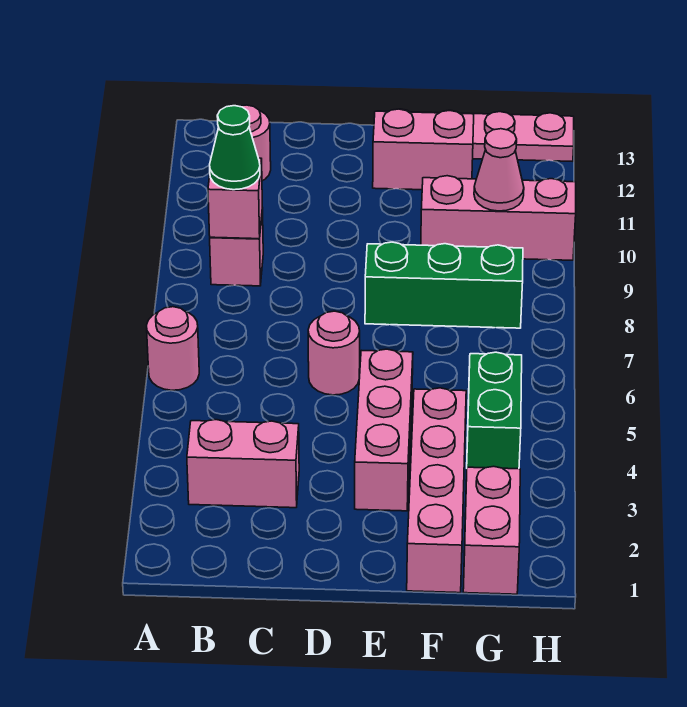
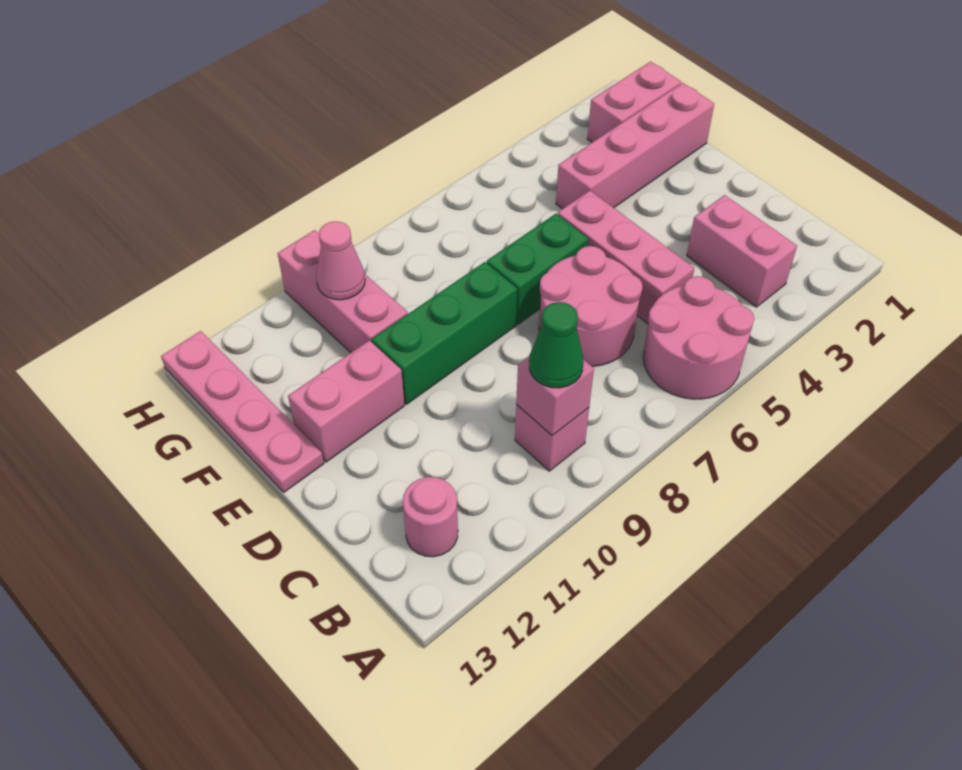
pink 1x1 round brick [147,307,199,390] -> pink 2x2 round brick [643,276,754,399]
pink 1x1 round brick [308,311,360,395] -> pink 2x2 round brick [539,246,643,366]
pink 1x3 brick [355,349,413,511] -> pink 1x3 brick turned to [558,191,694,324]
green 1x3 brick [365,242,523,328] -> green 1x3 brick turned to [371,262,517,404]
pink 1x2 brick [373,109,474,190] -> pink 1x2 brick turned to [288,340,404,462]
green 1x2 brick [467,352,522,469] -> green 1x2 brick moved to [487,214,588,324]

